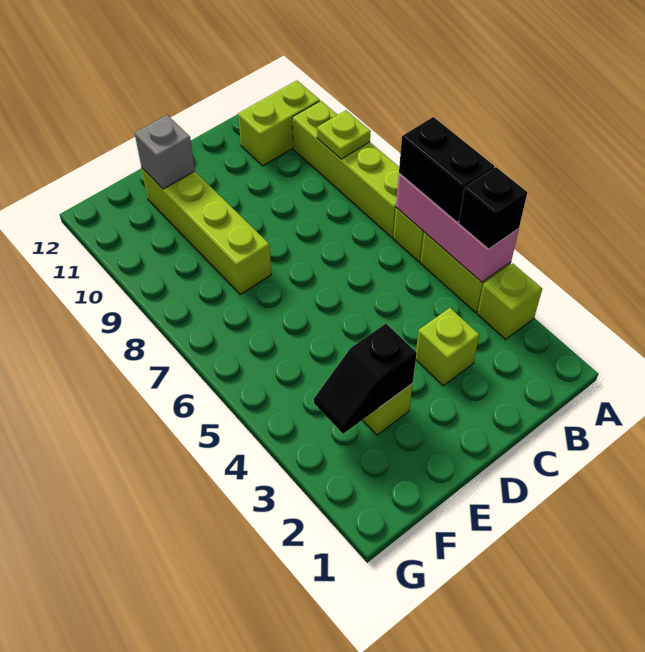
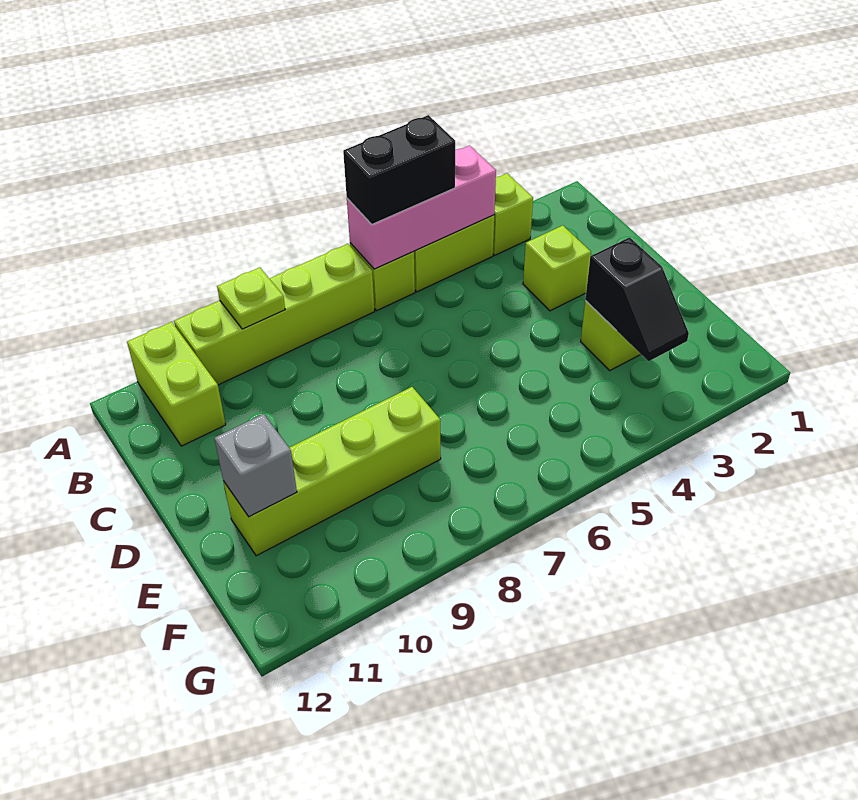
black 1x1 brick [459,167,527,249] -> none

